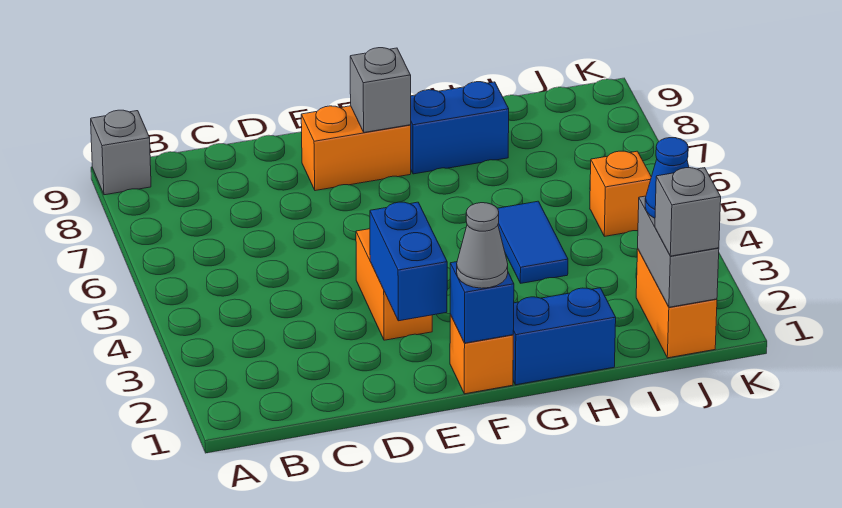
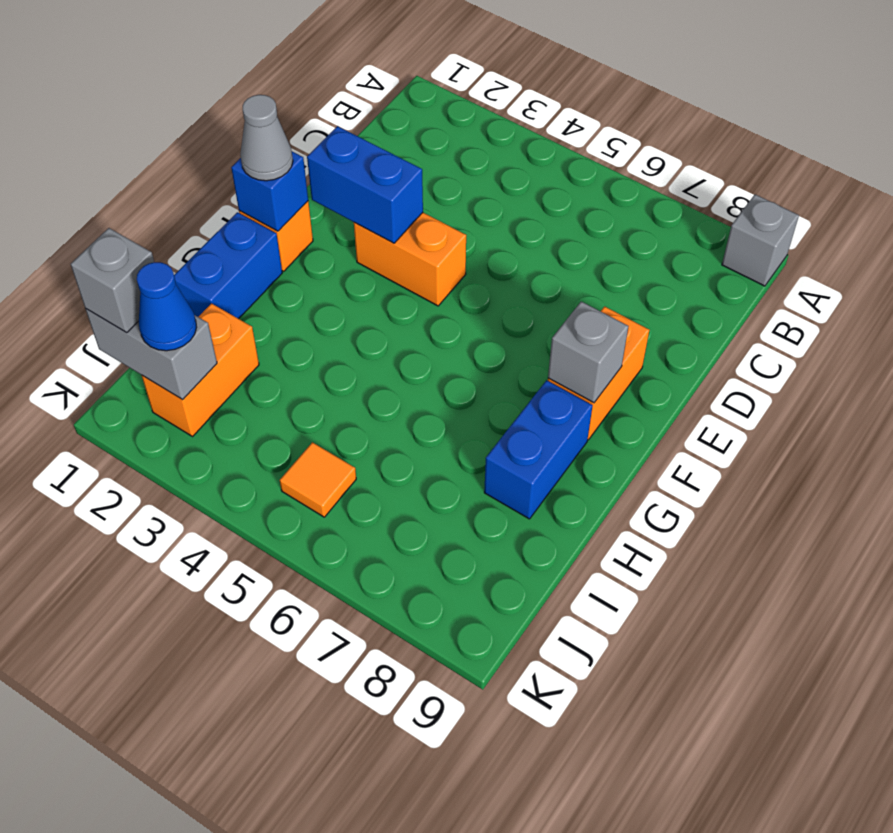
blue 1x2 tile [497,201,568,283] -> none
orange 1x2 brick [636,249,717,358] -> orange 1x2 brick turned to [142,303,259,436]
orange 1x1 brick [590,151,651,236] -> orange 1x1 tile [280,442,356,517]

